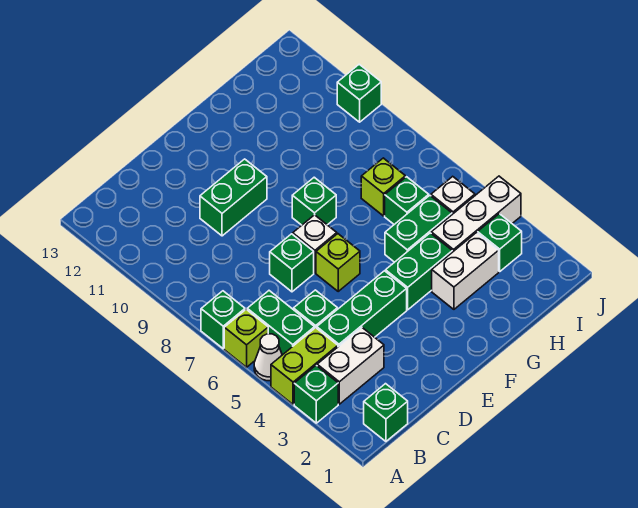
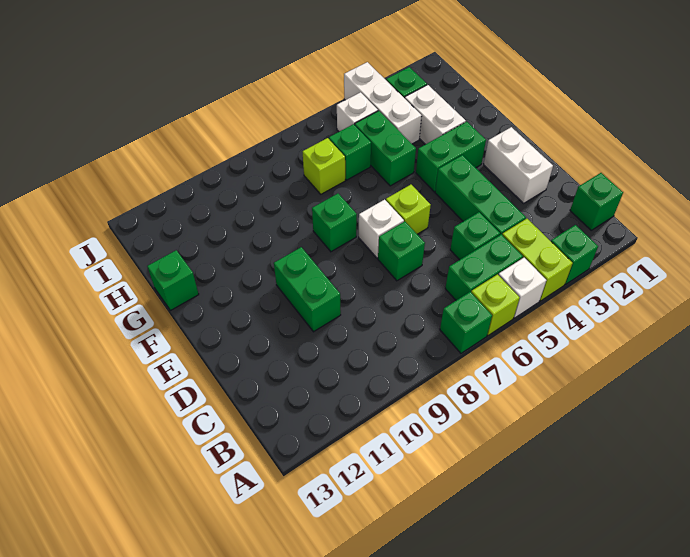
white 1x1 cone [254,334,282,381] -> white 1x1 brick [499,258,546,318]
white 1x2 brick [317,328,384,404] -> white 1x2 brick moved to [484,127,553,203]
green 1x2 brick [386,233,452,310] -> green 1x2 brick turned to [416,122,486,192]
green 1x1 brick [337,64,381,122] -> green 1x1 brick moved to [147,250,199,311]

